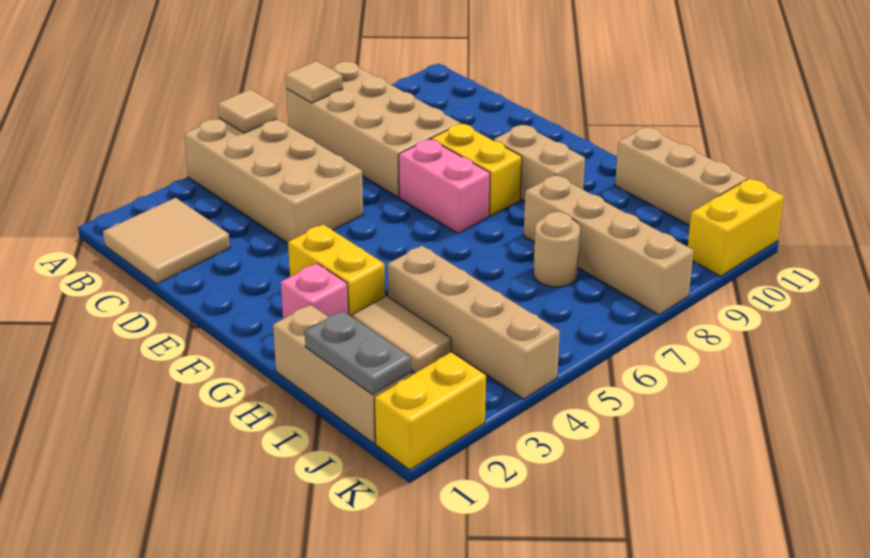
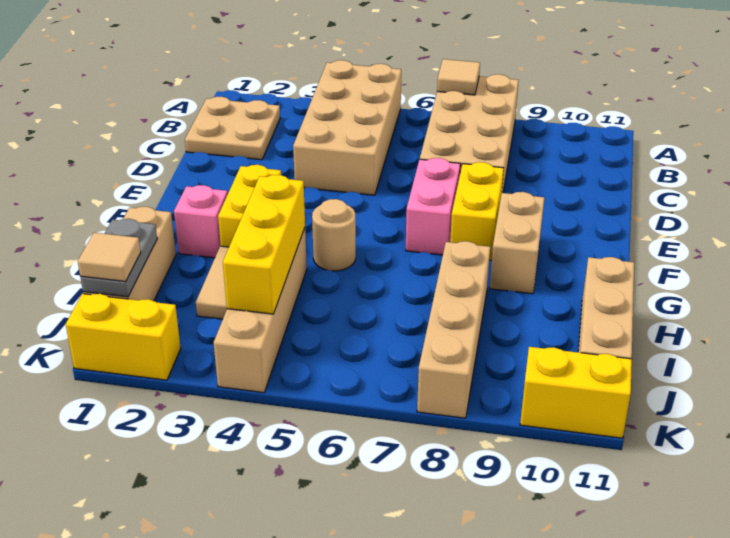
tan 1x1 tile [218,89,277,133] -> tan 1x1 tile moved to [78,233,141,282]
tan 2x2 tile [103,198,230,284] -> tan 2x2 plate [185,97,280,160]
none -> yellow 1x3 brick [223,175,305,314]
tan 1x1 round brick [533,212,580,287] -> tan 1x1 round brick moved to [312,199,356,271]

